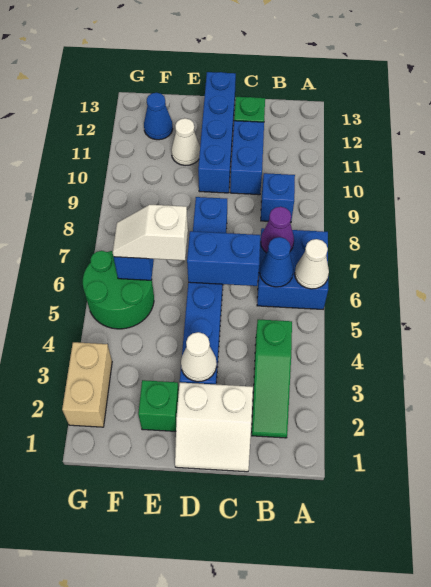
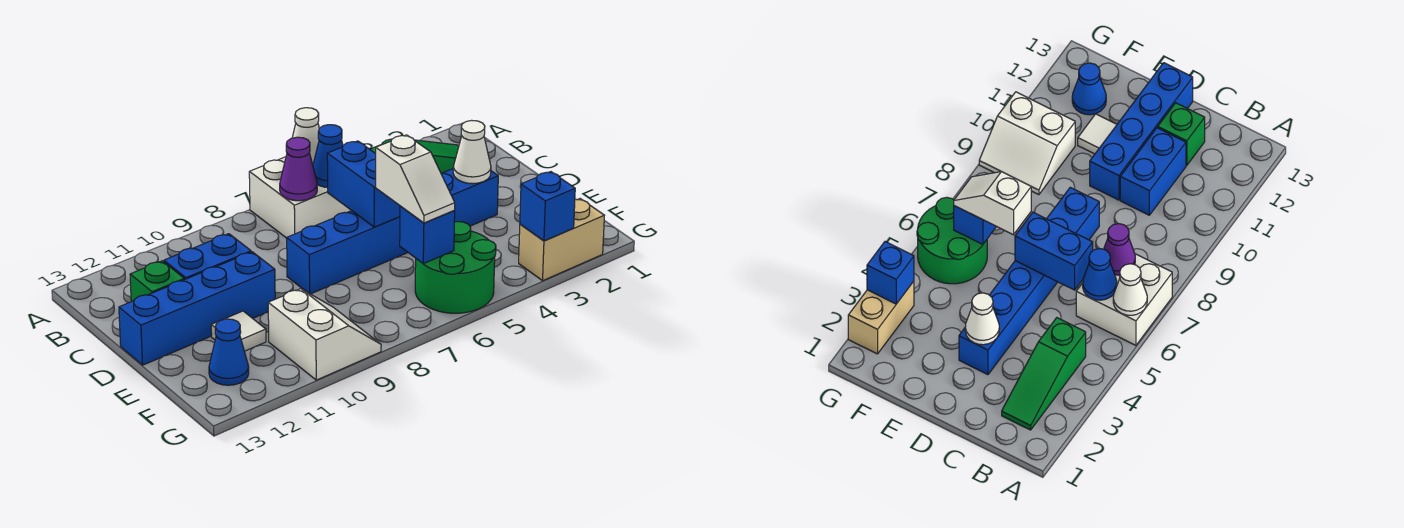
blue 2x2 brick [257,228,328,309] -> white 2x2 brick [249,157,351,238]
blue 1x1 brick [261,173,295,223] -> blue 1x1 brick moved to [520,172,575,241]
white 2x2 slope [175,382,253,472] -> white 2x2 slope moved to [268,289,381,380]
green 1x1 brick [138,380,179,431] -> none
white 1x1 cone [171,118,200,165] -> white 1x1 tile [211,311,266,351]

